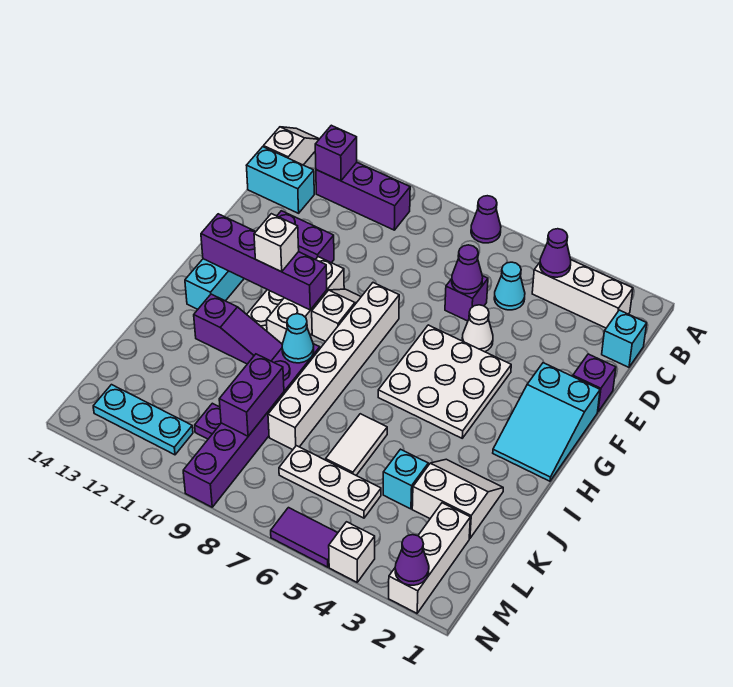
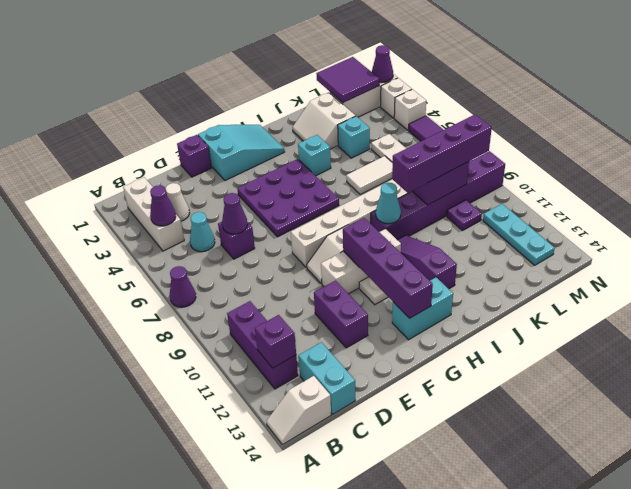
cyan 1x1 brick [602,310,647,367] -> cyan 1x1 brick moved to [298,135,331,176]
white 1x1 cone [462,305,493,352] -> white 1x1 cone moved to [166,183,190,221]
white 3x3 plate [378,325,511,438] -> purple 3x3 plate [237,159,339,237]
white 1x1 brick [254,214,299,272] -> white 1x1 brick moved to [381,78,412,118]
none -> purple 1x4 brick [392,114,492,193]
none -> purple 2x2 tile [316,57,379,103]

